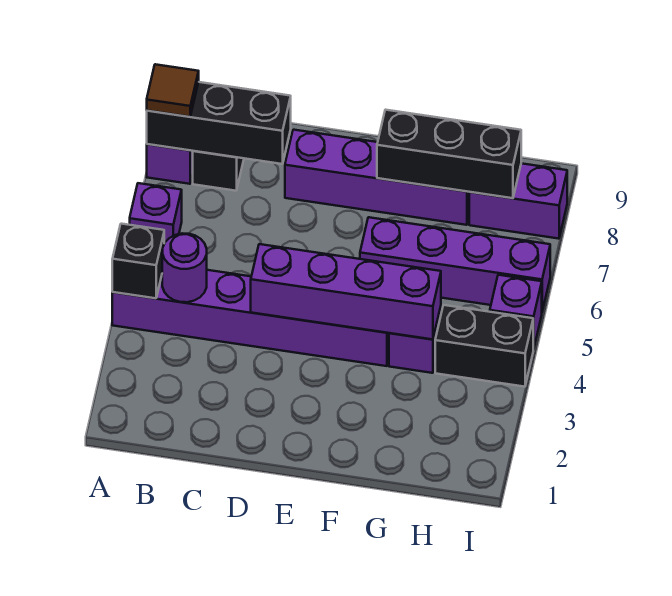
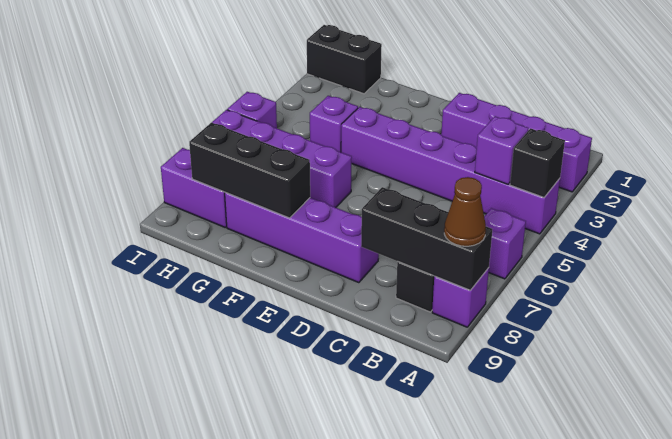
brown 1x1 tile [147,64,199,117] -> brown 1x1 cone [444,177,486,246]
purple 1x1 round brick [162,233,207,302] -> purple 1x1 brick [475,116,529,184]
purple 1x4 brick [251,244,441,339] -> purple 1x4 brick moved to [441,93,592,192]
black 1x2 brick [435,305,533,387] -> black 1x2 brick moved to [307,25,382,94]

